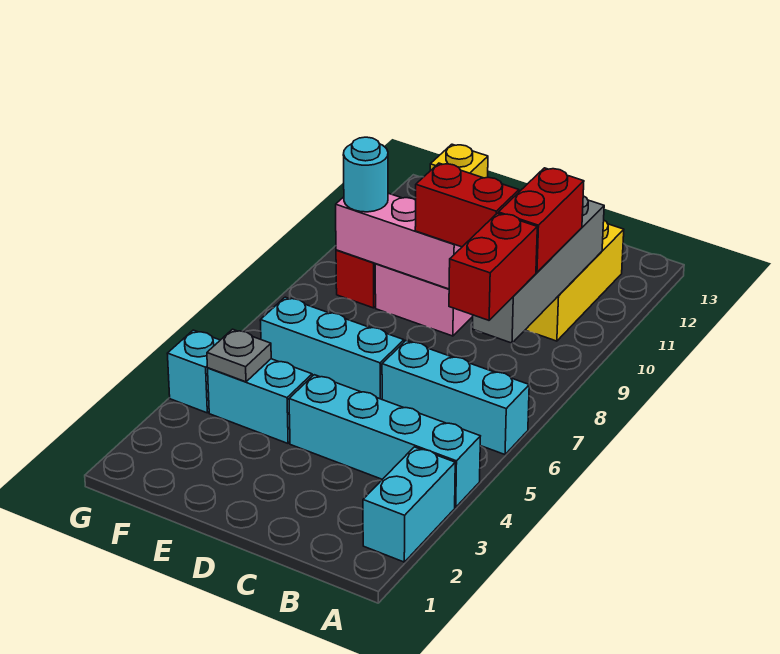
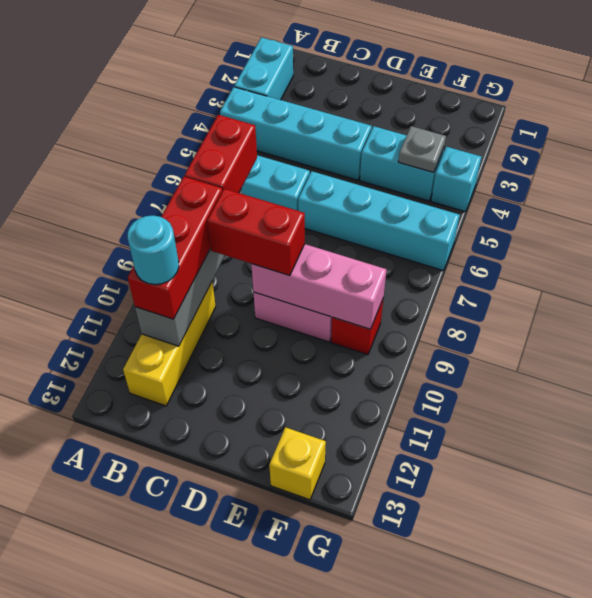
red 1x2 brick [498,168,584,272] -> red 1x3 brick [128,177,222,319]
cyan 1x3 brick [260,297,404,399] -> cyan 1x4 brick [298,171,460,271]
cyan 1x1 round brick [343,137,388,212] -> cyan 1x1 round brick moved to [128,215,179,285]

